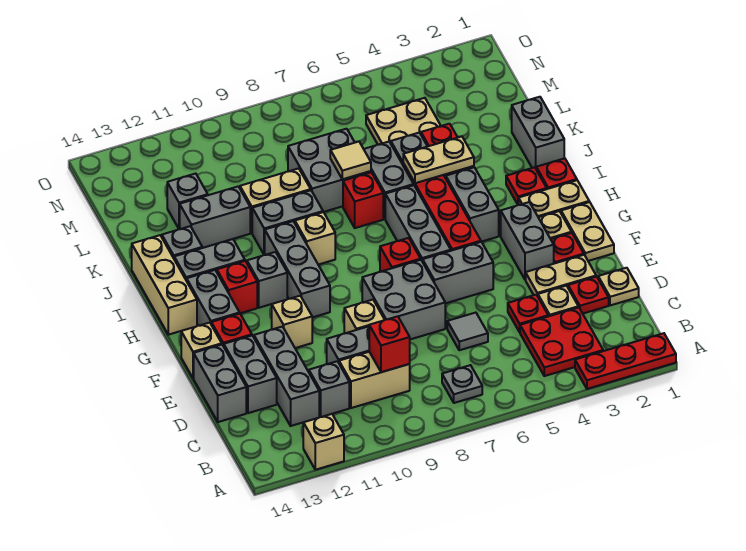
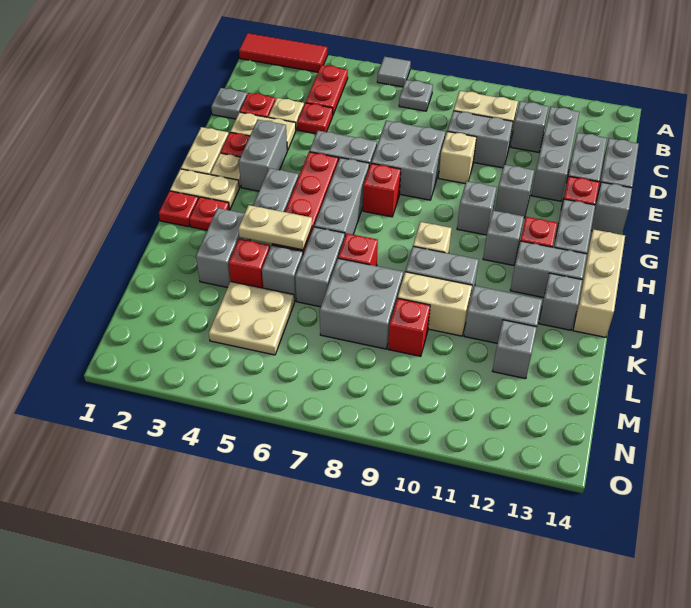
red 1x3 plate [575,333,676,389] -> red 1x3 tile [239,33,328,72]
tan 1x1 brick [303,414,344,470] -> none
red 2x2 plate [520,307,603,376] -> red 1x2 plate [306,65,348,114]
red 1x1 brick [369,316,410,372] -> red 1x1 brick moved to [388,298,430,356]
tan 1x1 plate [598,268,639,305] -> grey 1x1 plate [211,88,247,119]
grey 1x1 tile [447,313,488,350] -> grey 1x1 tile moved to [377,56,411,87]
tan 1x1 brick [272,296,312,348] -> grey 1x1 brick [495,164,534,218]
tan 1x1 brick [181,323,222,378] -> grey 1x1 brick [591,182,632,235]
grey 1x3 brick [265,221,330,317] -> grey 1x1 brick [457,181,497,235]
grey 1x2 brick [512,97,564,168] -> grey 1x2 brick moved to [196,208,250,288]
tan 1x1 tile [330,141,371,179] -> none

